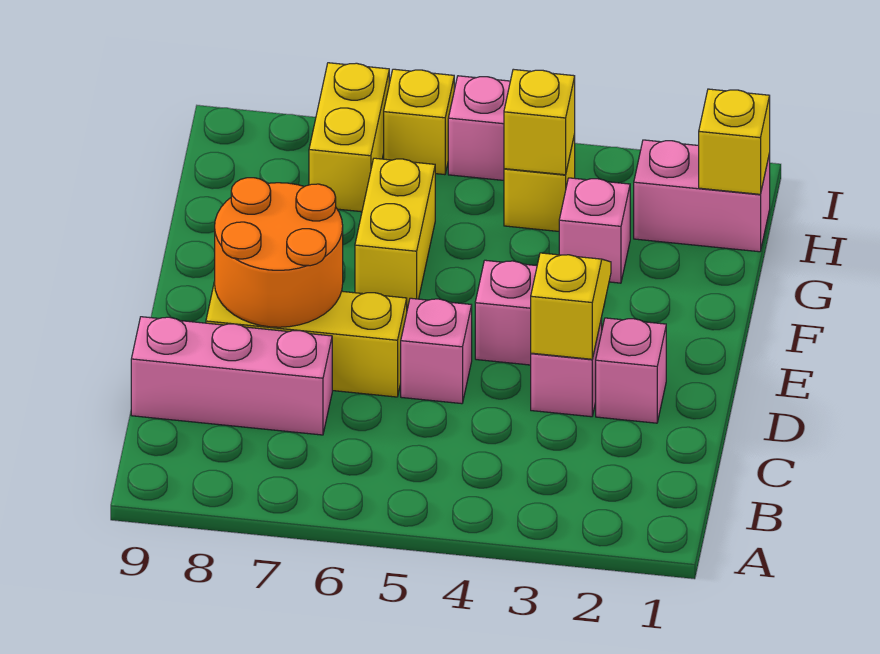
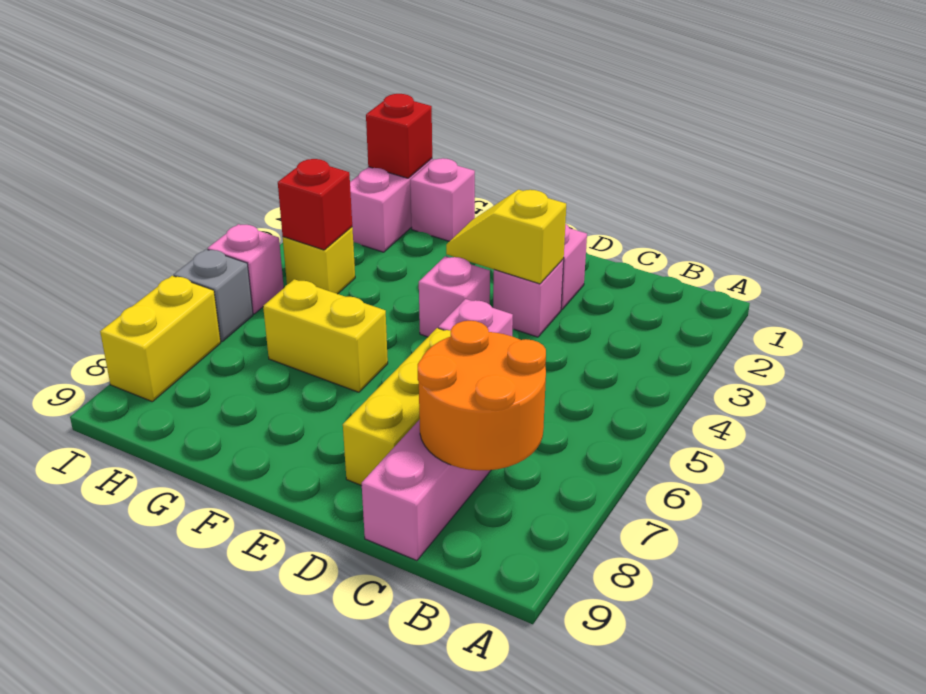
orange 2x2 round brick [215,178,343,327] -> orange 2x2 round brick moved to [418,321,546,471]
pink 1x1 brick [559,178,630,283] -> pink 1x1 brick moved to [410,158,475,241]
yellow 1x1 brick [699,89,770,194] -> red 1x1 brick [366,94,432,178]
yellow 1x1 brick [504,69,575,175] -> red 1x1 brick [278,159,352,250]
yellow 1x2 brick [309,63,389,212] -> yellow 1x2 brick turned to [100,276,221,401]
yellow 1x1 brick [384,69,454,175] -> grey 1x1 brick [174,249,253,342]

